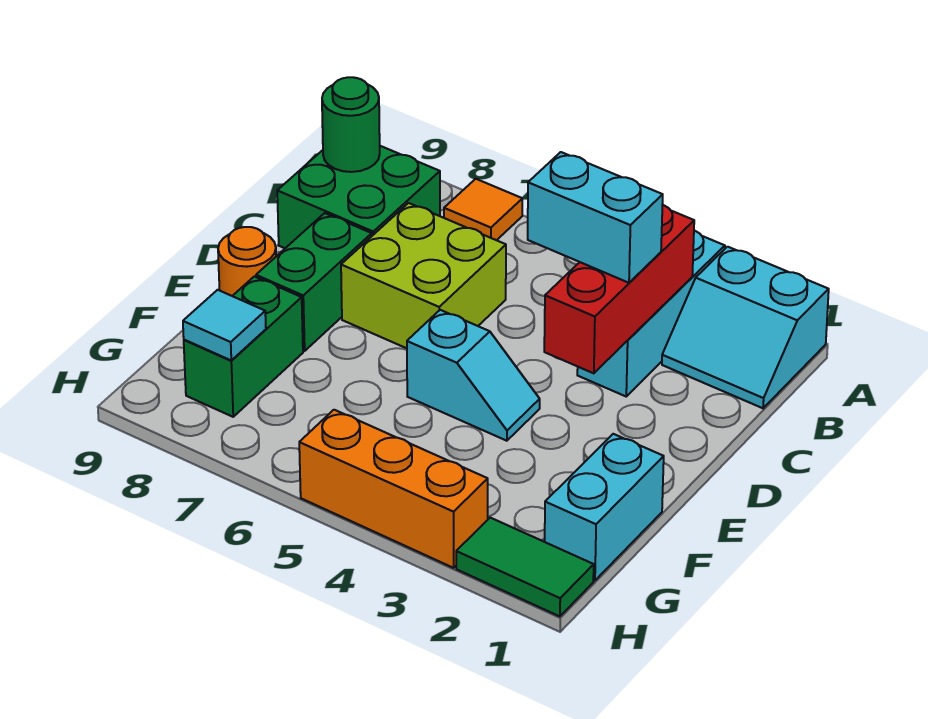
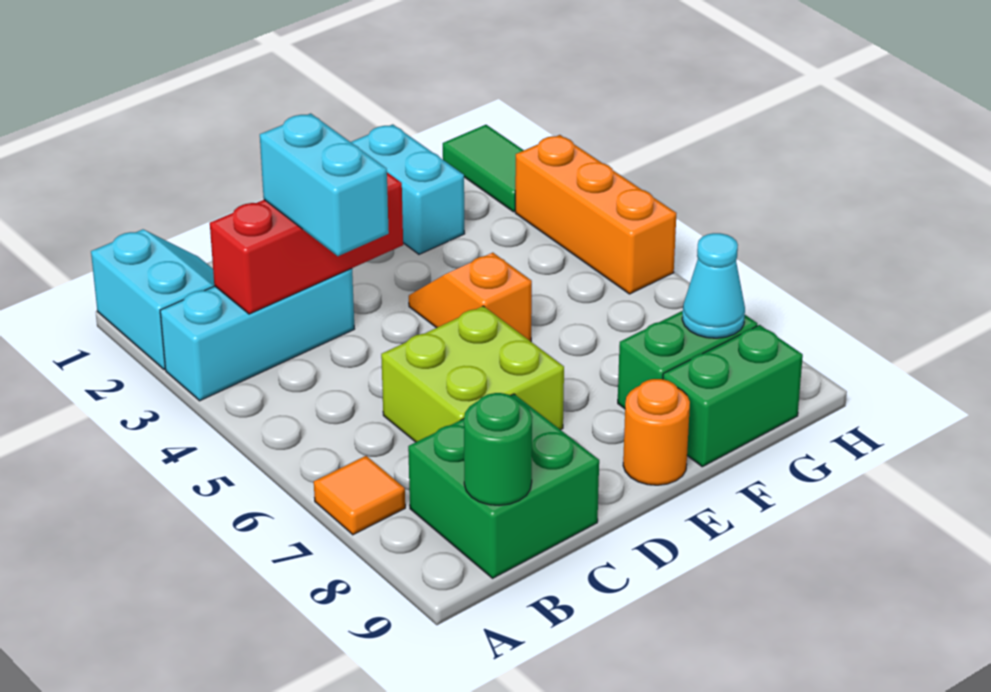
green 1x2 brick [256,213,372,351] -> green 1x2 brick moved to [663,325,803,467]
cyan 1x2 slope [407,310,540,441] -> orange 1x2 slope [409,253,532,341]
cyan 1x2 brick [545,434,664,581] -> cyan 1x2 brick turned to [351,124,465,254]
cyan 1x1 tile [183,290,266,360] -> cyan 1x1 cone [682,233,745,338]

